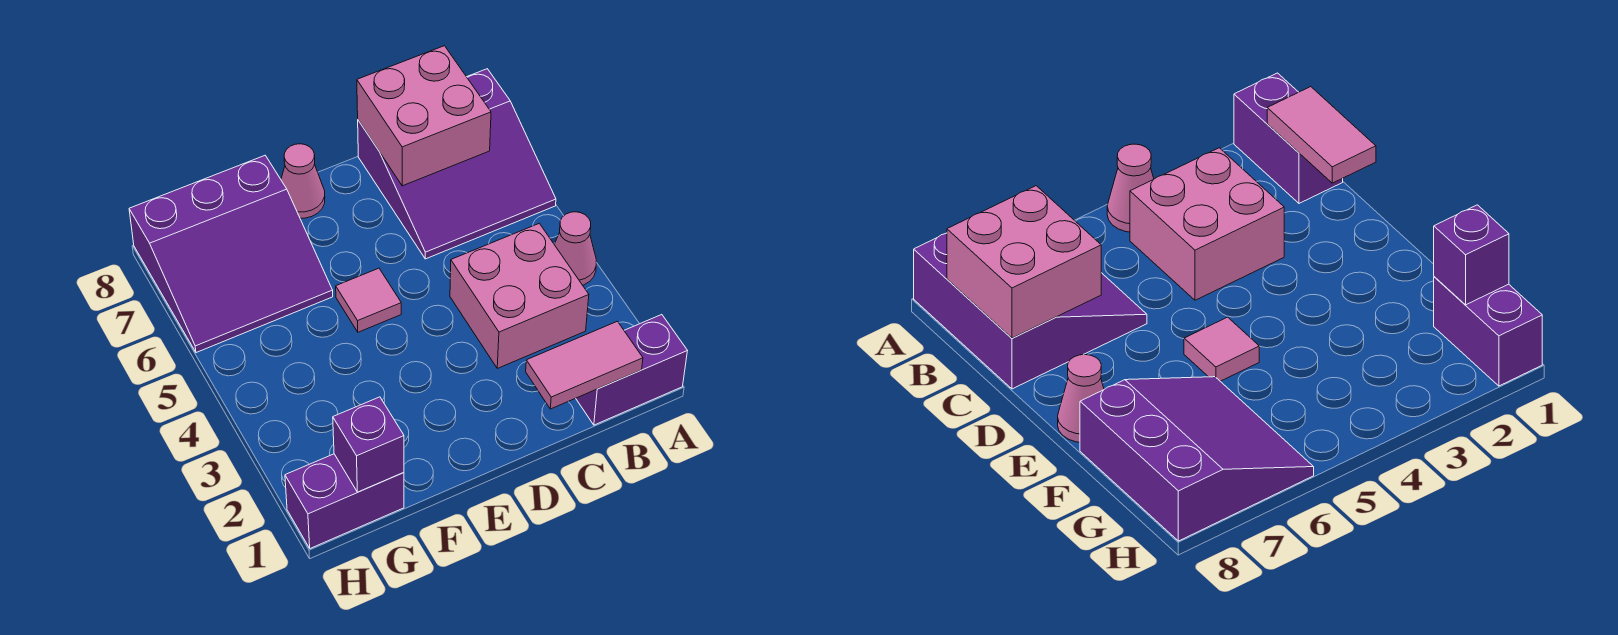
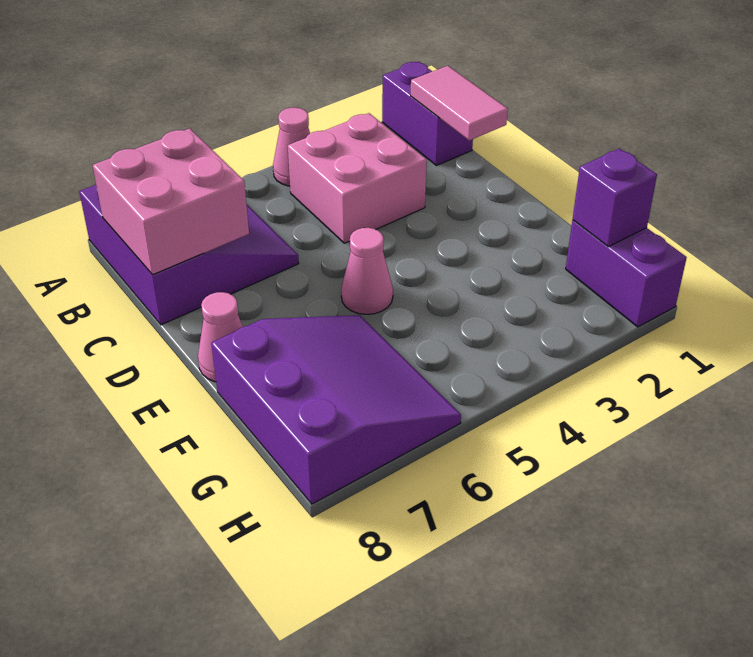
pink 1x1 tile [336,268,401,332] -> pink 1x1 cone [341,228,393,314]

